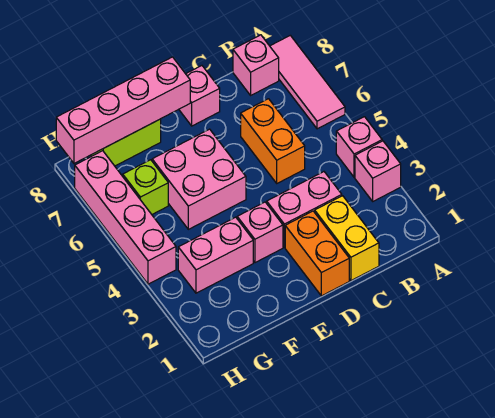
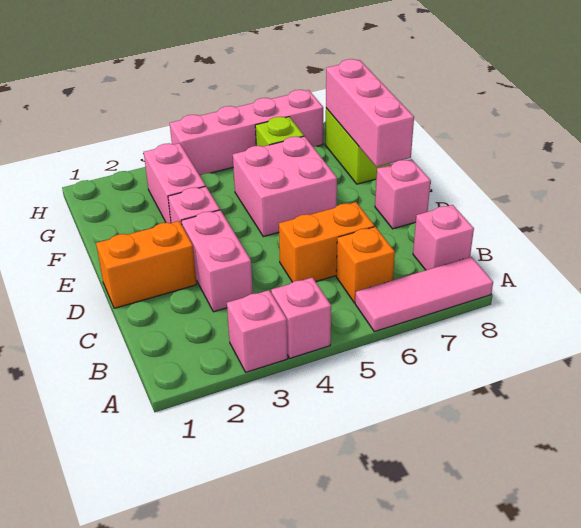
none -> orange 1x1 brick [336,227,395,303]
yellow 1x2 brick [315,196,379,281] -> none
pink 1x4 brick [56,57,190,163] -> pink 1x3 brick [326,59,414,167]

